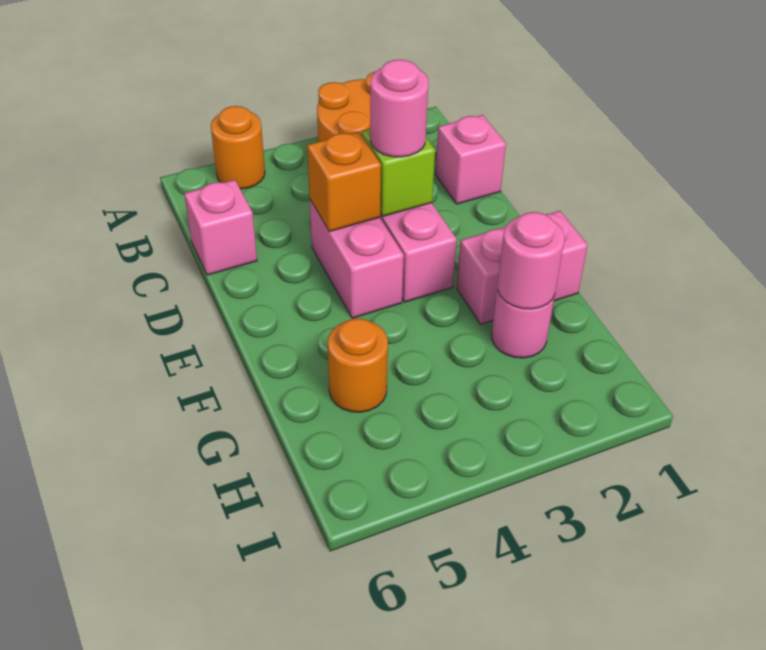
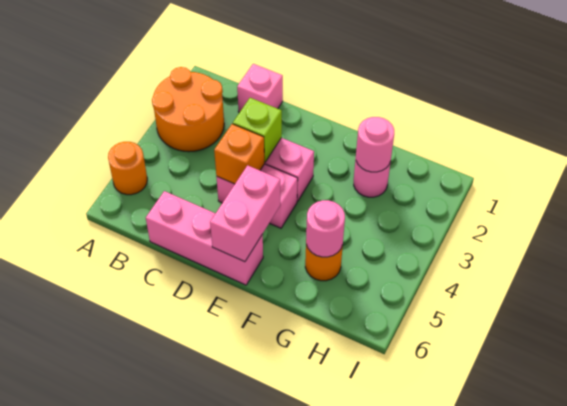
pink 1x1 brick [184,180,257,275] -> pink 1x3 brick [146,191,263,285]
pink 1x1 round brick [370,60,429,157] -> pink 1x1 round brick moved to [306,200,345,257]
pink 1x2 brick [457,211,588,324] -> pink 1x2 brick moved to [210,165,280,262]

